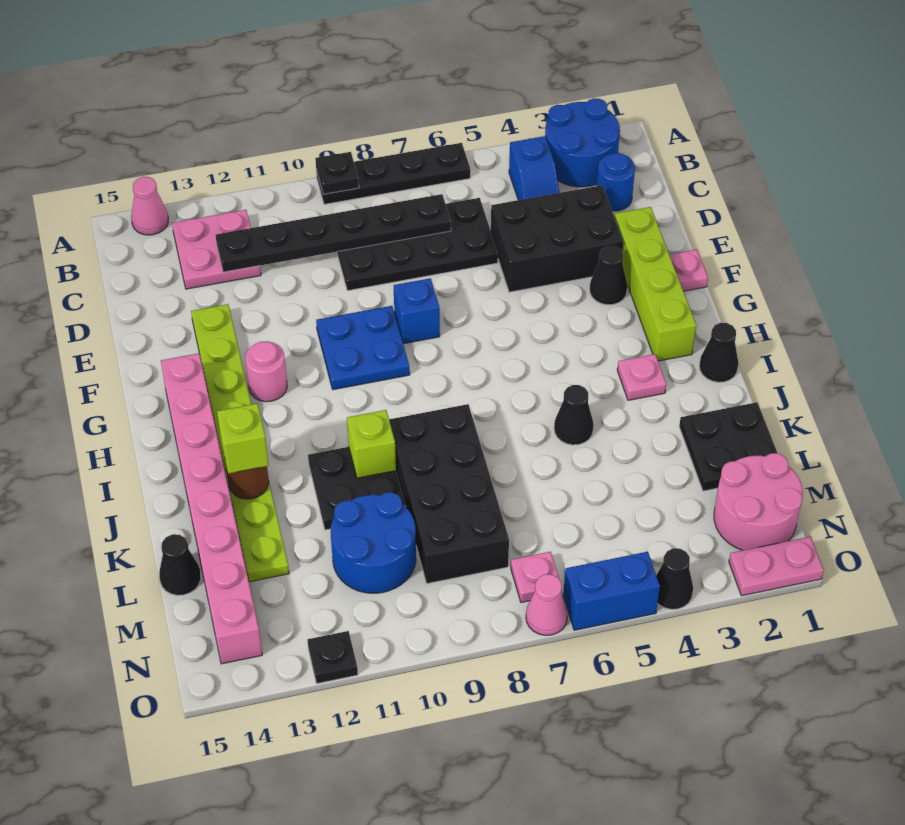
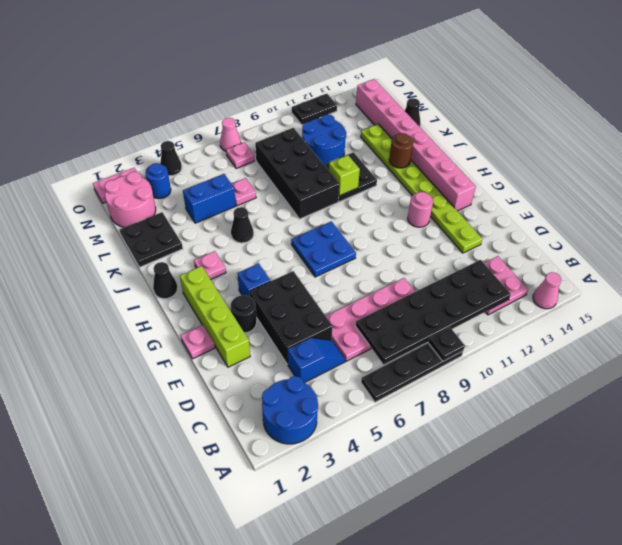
blue 1x2 slope [509,136,559,200] -> blue 1x2 slope turned to [288,338,345,383]
blue 1x1 round brick [597,153,635,211] -> blue 1x1 round brick moved to [145,163,171,199]
black 2x4 plate [337,198,498,291] -> pink 2x4 plate [326,278,415,361]
black 1x6 plate [216,194,451,272] -> black 2x6 plate [356,260,511,364]
black 2x3 brick [491,185,623,292] -> black 2x3 brick turned to [249,271,333,364]
black 1x1 cone [590,246,627,305] -> black 1x1 round brick [231,295,257,333]
blue 1x1 brick [394,278,440,344] -> blue 1x1 brick moved to [237,263,270,296]
blue 2x2 plate [316,306,410,390] -> blue 2x2 plate moved to [291,221,356,277]
lime 1x1 brick [217,403,269,473] -> none
none -> pink 1x1 plate [232,178,256,206]
blue 1x2 brick [563,552,660,630] -> blue 1x2 brick moved to [183,174,236,223]
black 1x1 plate [308,631,358,684] -> black 1x2 plate [292,94,337,125]

